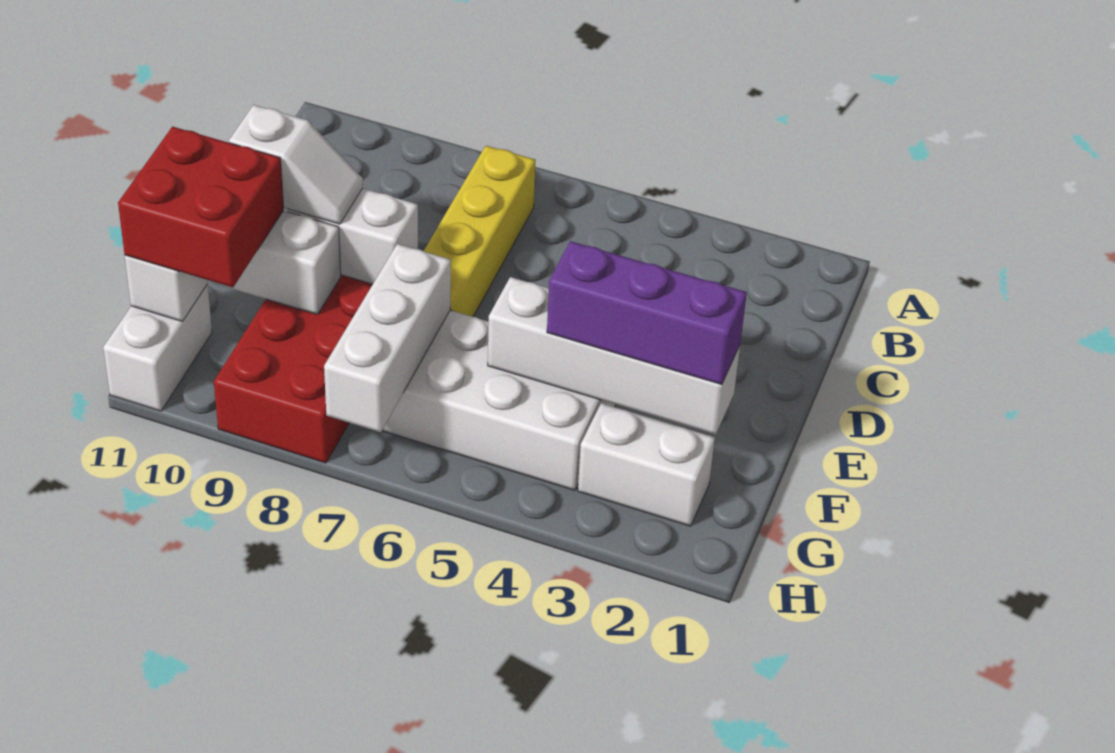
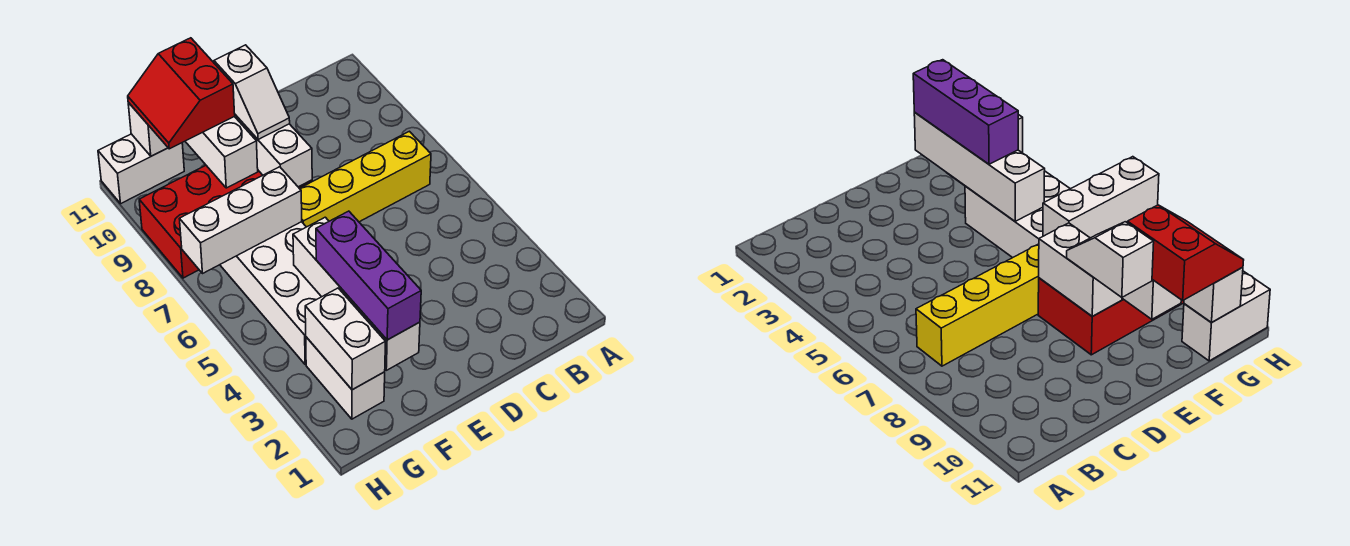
red 2x2 brick [118,127,284,287] -> red 2x2 slope [128,38,235,149]
none -> white 1x2 brick [305,288,386,390]

